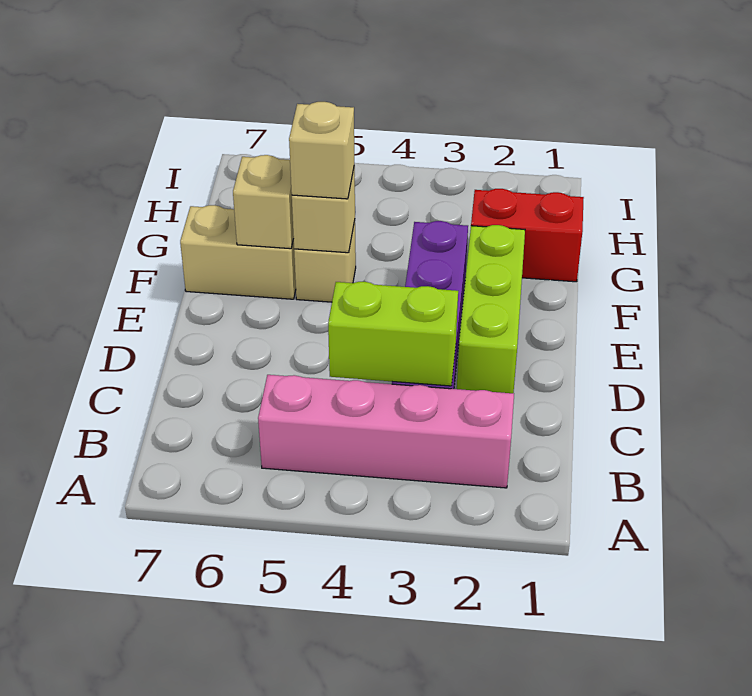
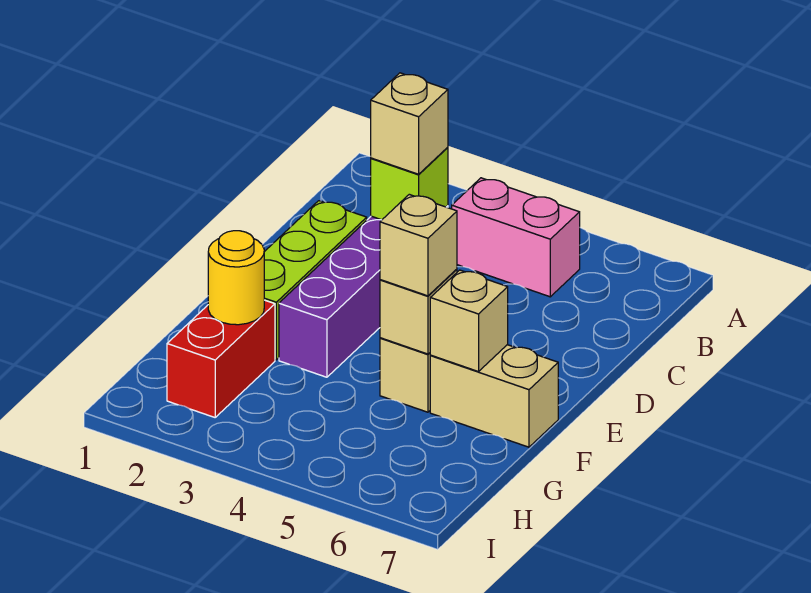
pink 1x4 brick [258,375,514,488] -> pink 1x2 brick [452,178,580,297]
lime 1x2 brick [328,282,458,386] -> lime 1x1 brick [371,147,448,220]
none -> tan 1x1 brick [371,73,448,174]
red 1x2 brick [471,189,584,282] -> red 1x2 brick turned to [167,300,275,417]
none -> yellow 1x1 round brick [208,231,264,325]

